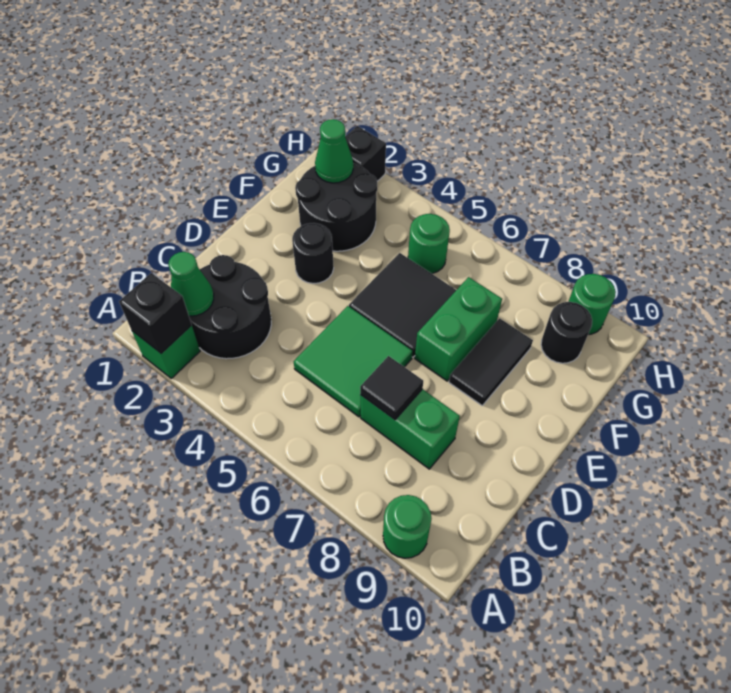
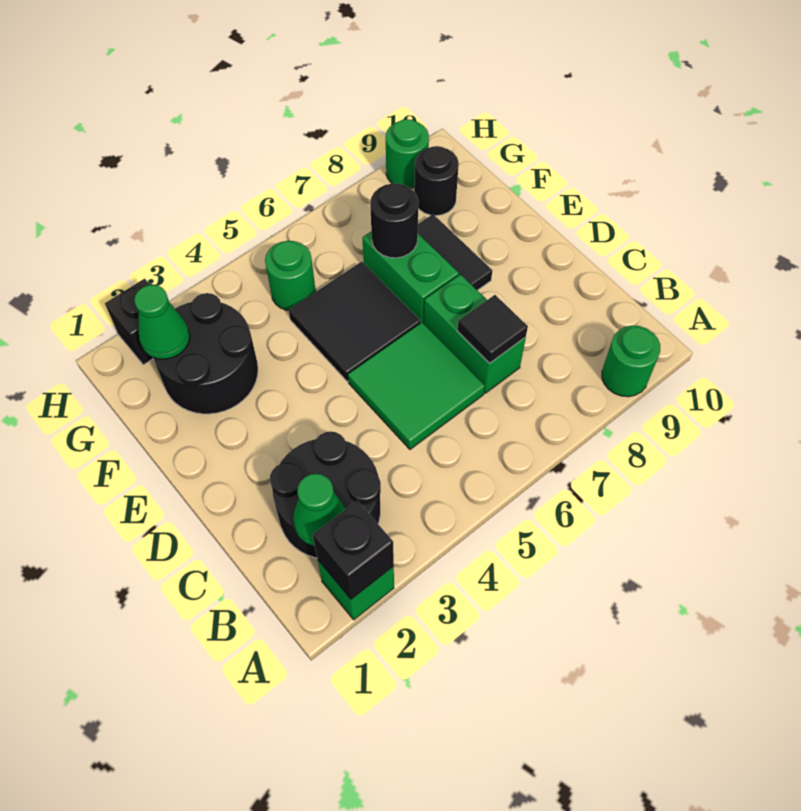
green 1x2 brick [361,389,460,469] -> green 1x2 brick turned to [424,274,526,393]
black 1x1 round brick [292,223,334,283] -> black 1x1 round brick moved to [370,183,419,258]

